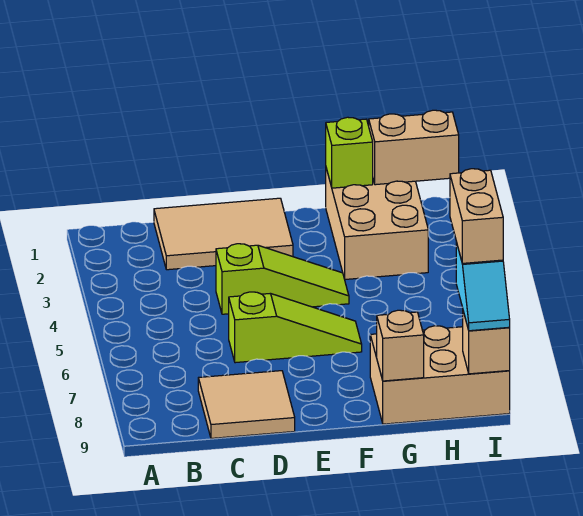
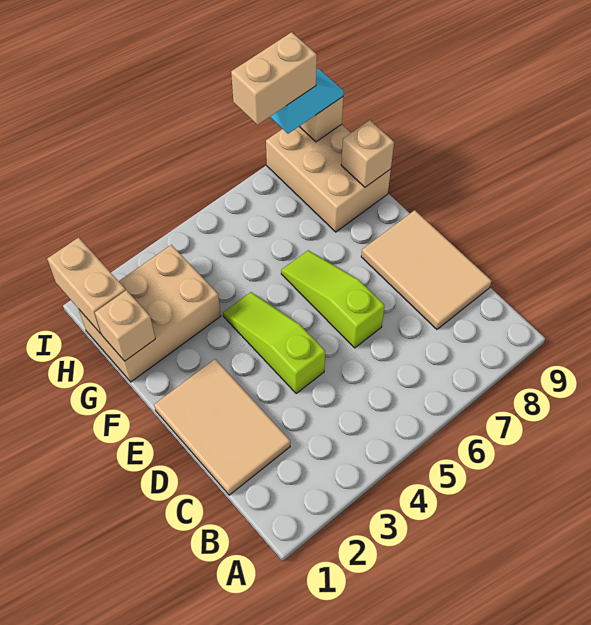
tan 2x2 tile [198,371,295,438] -> tan 2x3 tile [361,210,492,329]
lime 1x1 brick [326,117,373,188] -> tan 1x1 brick [95,290,155,361]

